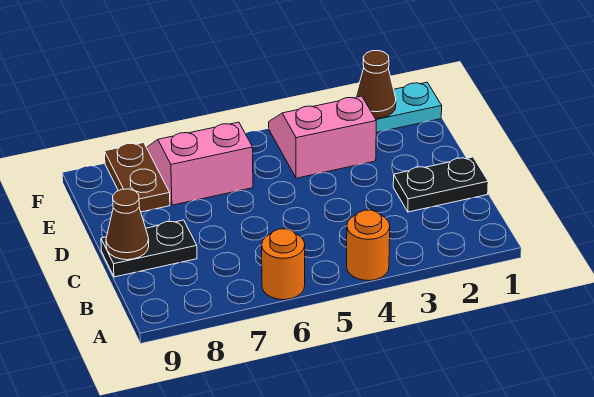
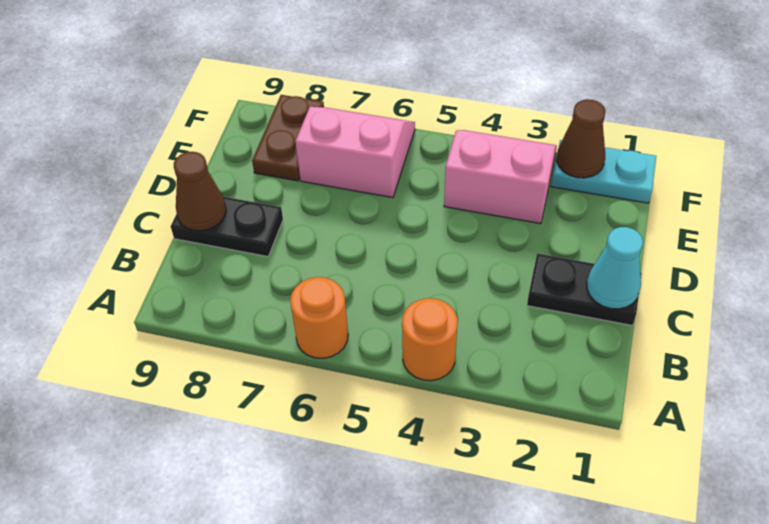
none -> cyan 1x1 cone [587,227,643,309]

